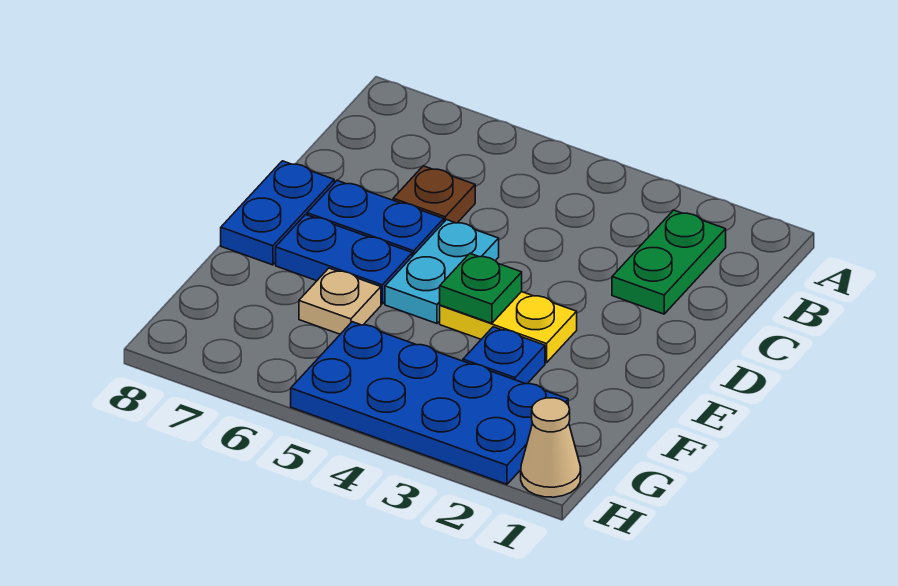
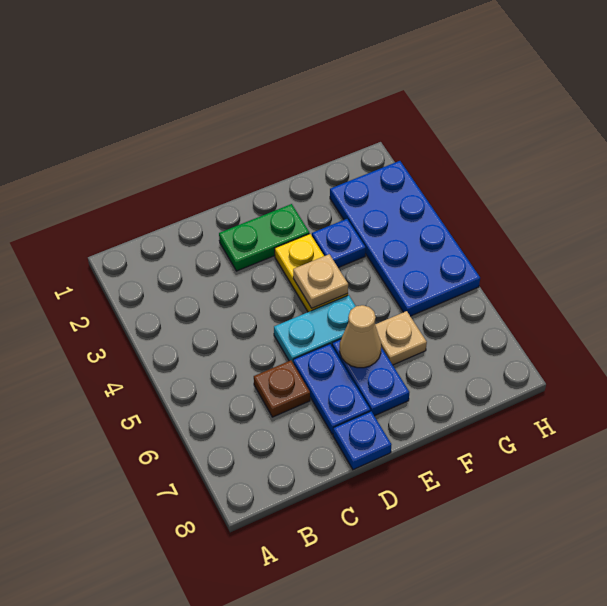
green 1x2 plate [612,210,726,314] -> green 1x2 plate moved to [219,204,309,271]
blue 1x2 plate [221,161,334,265] -> blue 1x1 plate [333,411,391,470]
green 1x1 plate [440,253,522,323] -> tan 1x1 plate [293,254,348,308]
tan 1x1 cone [521,398,581,497] -> tan 1x1 cone moved to [340,305,381,368]

